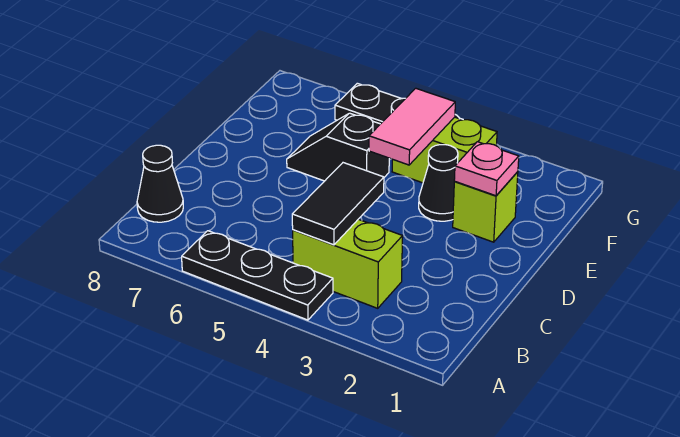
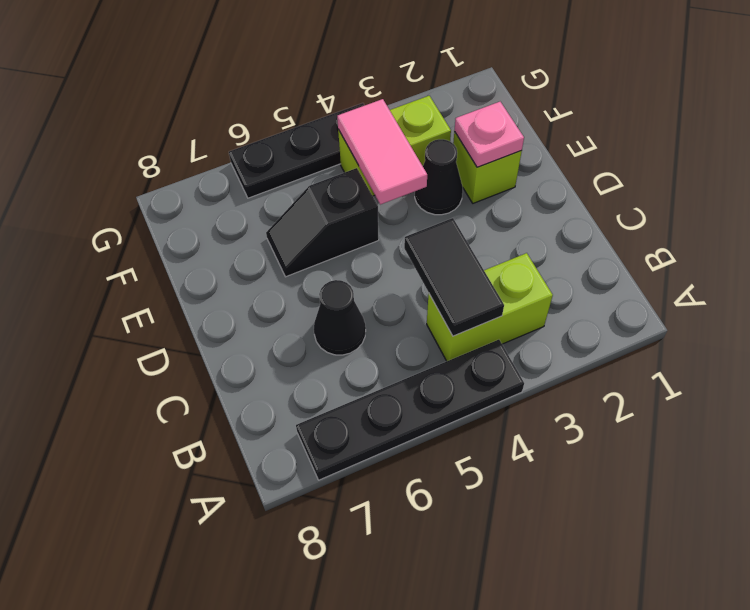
black 1x3 plate [182,231,333,320] -> black 1x4 plate [296,340,524,480]
black 1x1 cone [137,145,183,222] -> black 1x1 cone moved to [314,280,366,355]

